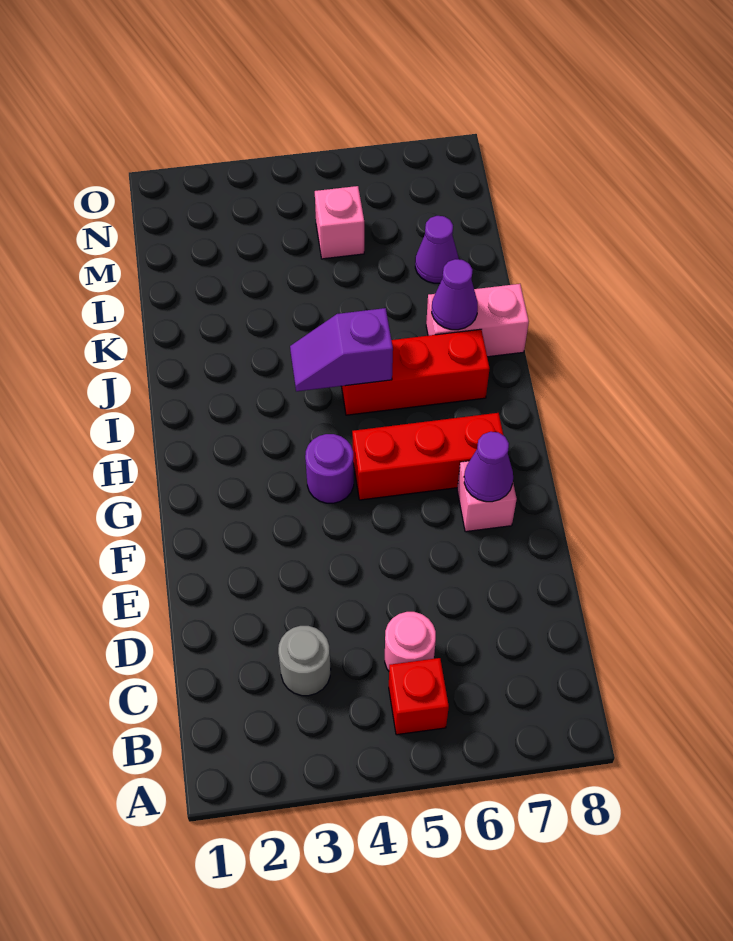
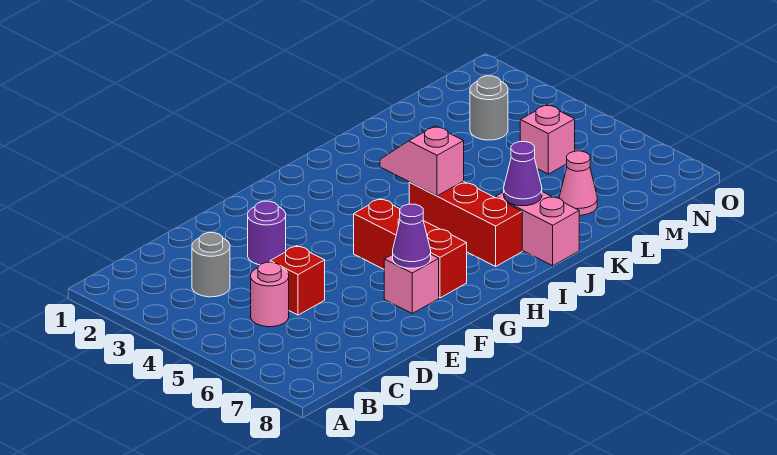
red 1x1 brick [389,658,449,735] -> red 1x1 brick moved to [270,246,325,315]
purple 1x1 round brick [305,434,354,503] -> purple 1x1 round brick moved to [248,201,286,265]
purple 1x2 slope [290,308,393,391] -> pink 1x2 slope [380,126,464,196]
purple 1x1 cone [415,216,459,283] -> pink 1x1 cone [559,151,597,215]
none -> grey 1x1 round brick [470,76,508,140]

